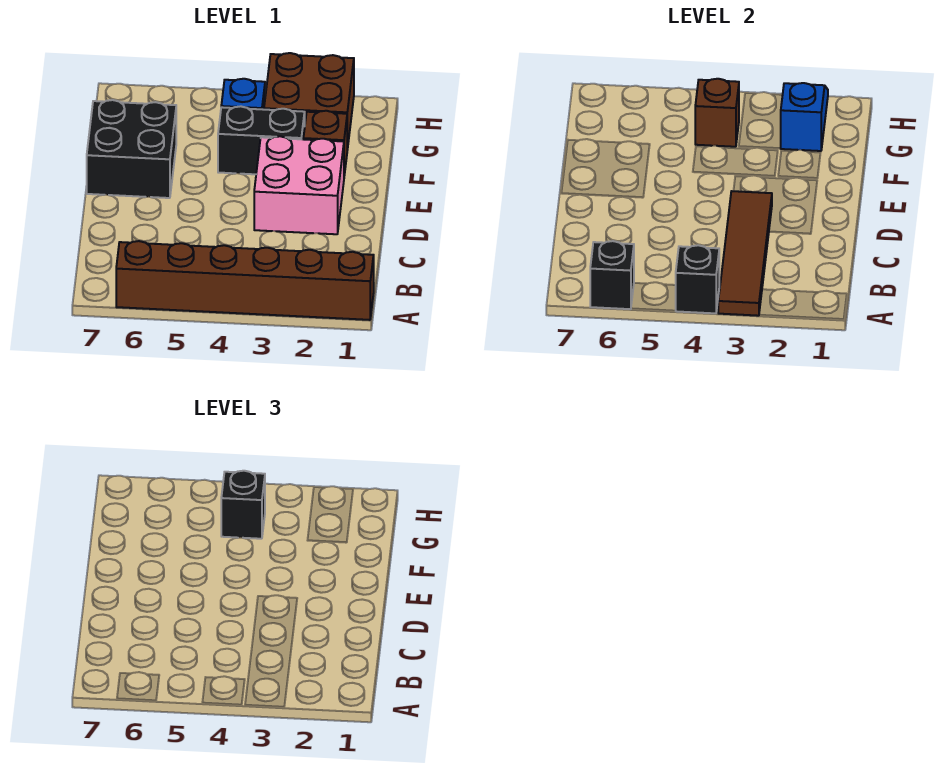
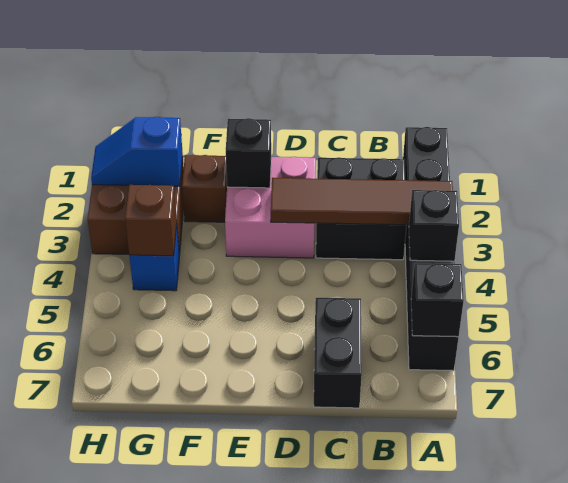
brown 1x6 brick [116,241,374,320] -> black 1x6 brick [403,127,459,371]
black 2x2 brick [87,100,176,198] -> black 2x2 brick moved to [316,157,406,260]
black 1x2 brick [218,106,305,174] -> black 1x2 brick moved to [314,298,362,408]
black 1x1 brick [221,471,265,539] -> black 1x1 brick moved to [226,118,271,188]

